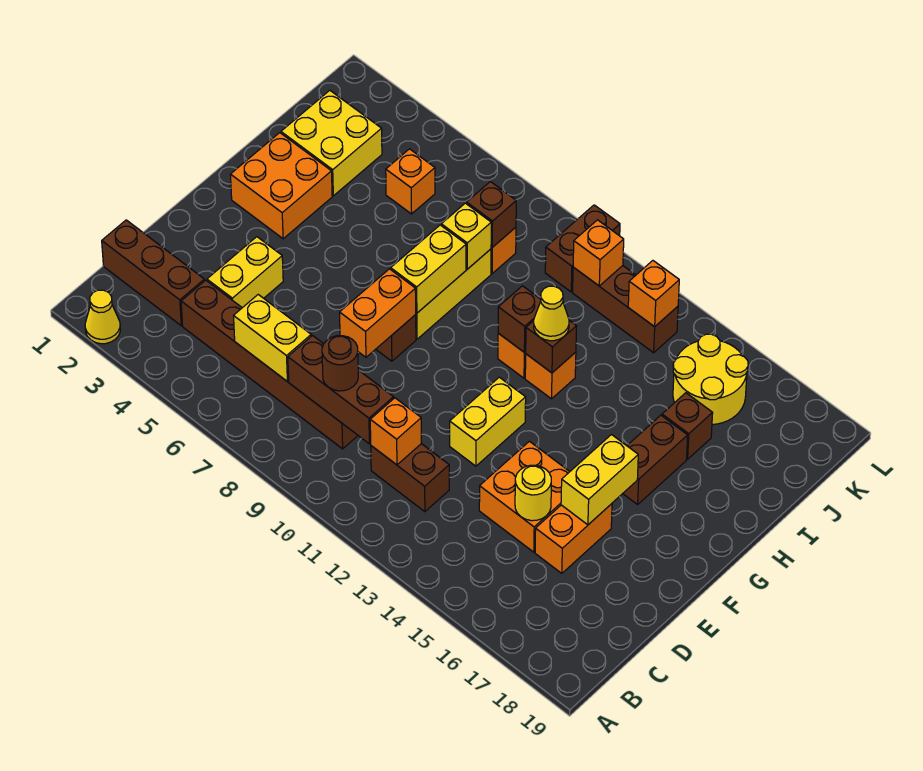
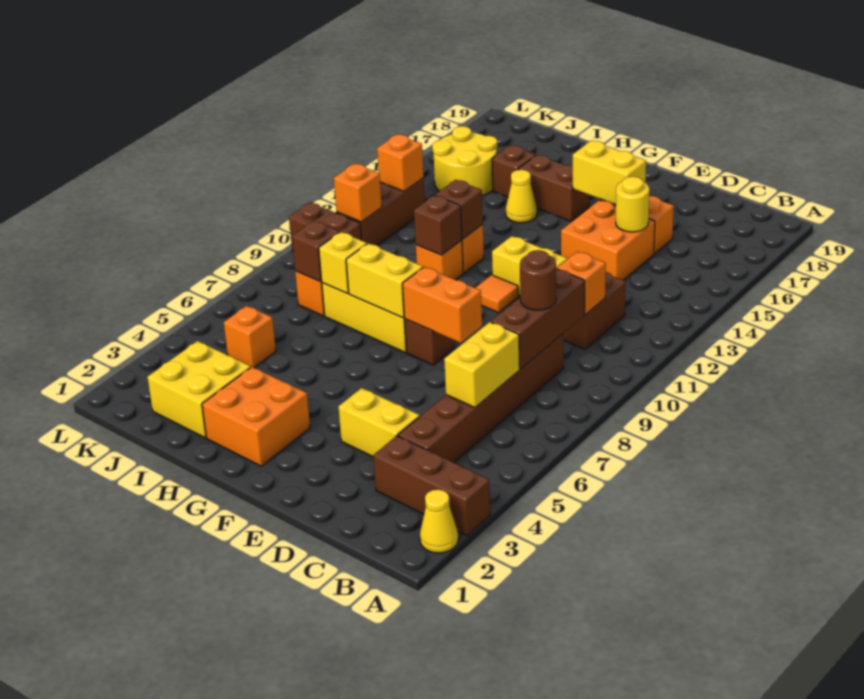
brown 1x3 brick [102,220,204,326] -> brown 1x3 brick turned to [373,436,490,536]
none -> orange 1x1 tile [476,275,518,313]
yellow 1x1 cone [534,286,569,341] -> yellow 1x1 cone moved to [506,170,537,223]

